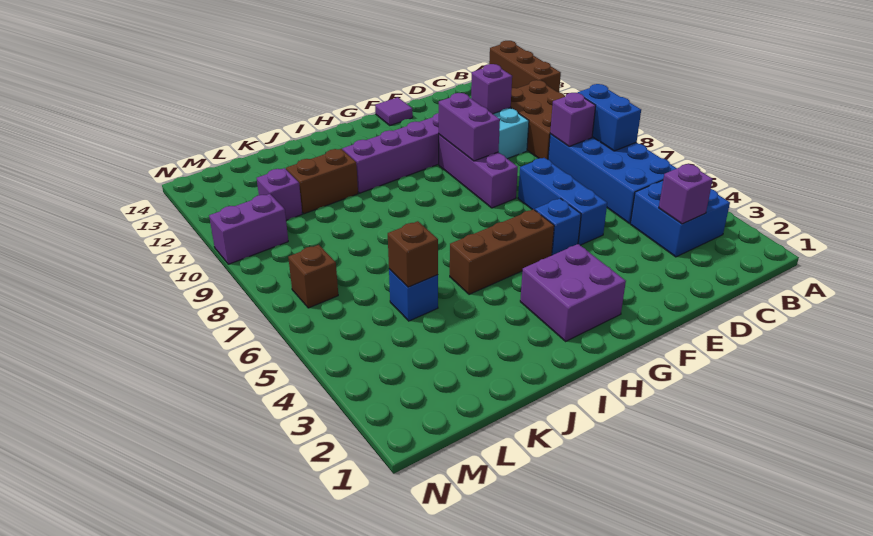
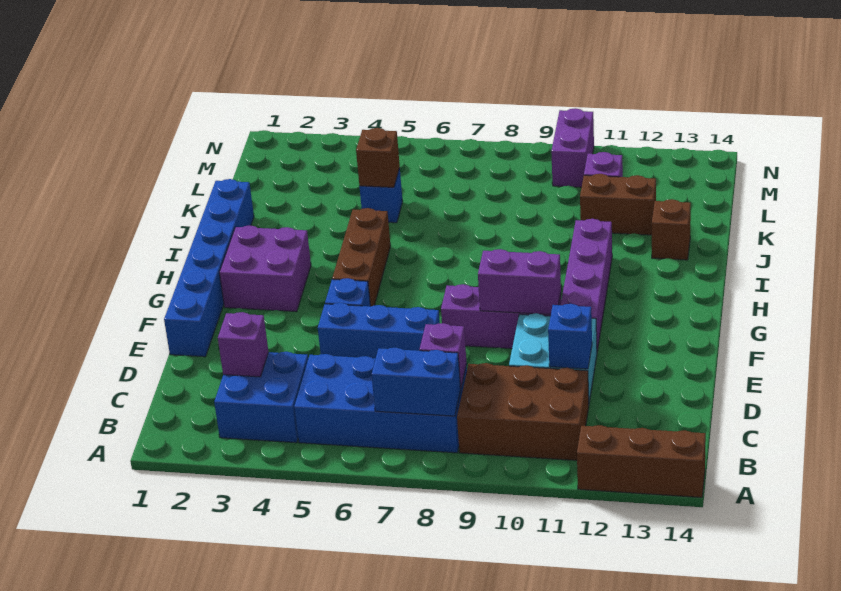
purple 1x1 brick [471,64,512,114] -> blue 1x1 brick [548,304,592,369]
none -> blue 1x6 brick [164,179,254,357]
purple 1x1 tile [375,97,413,125] -> none
brown 1x2 brick [286,149,358,214] -> brown 1x2 brick turned to [580,174,656,235]
brown 1x1 brick [288,245,338,308] -> brown 1x1 brick moved to [652,199,691,260]

